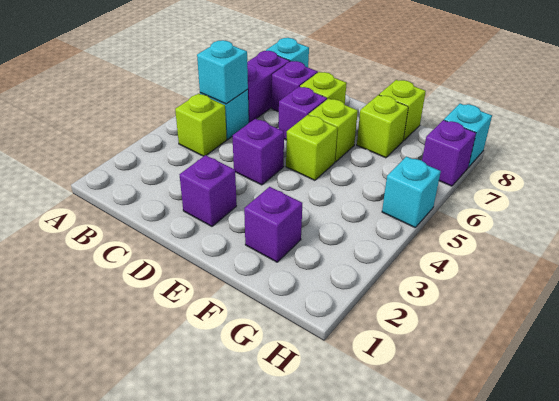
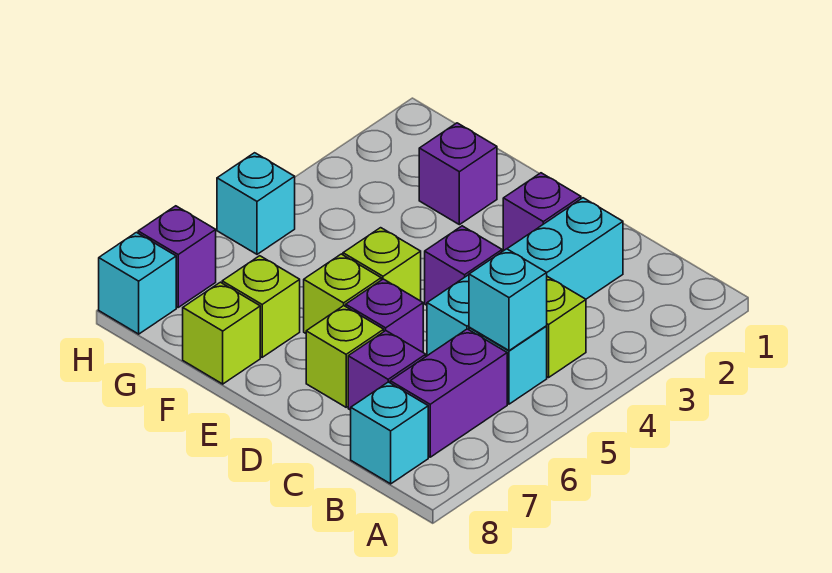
none -> cyan 1x4 brick [427,198,623,356]

